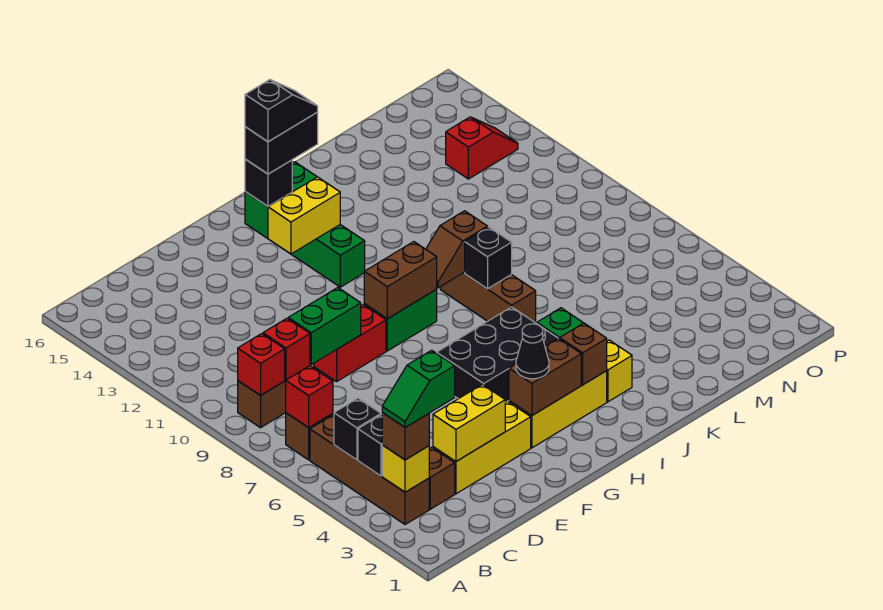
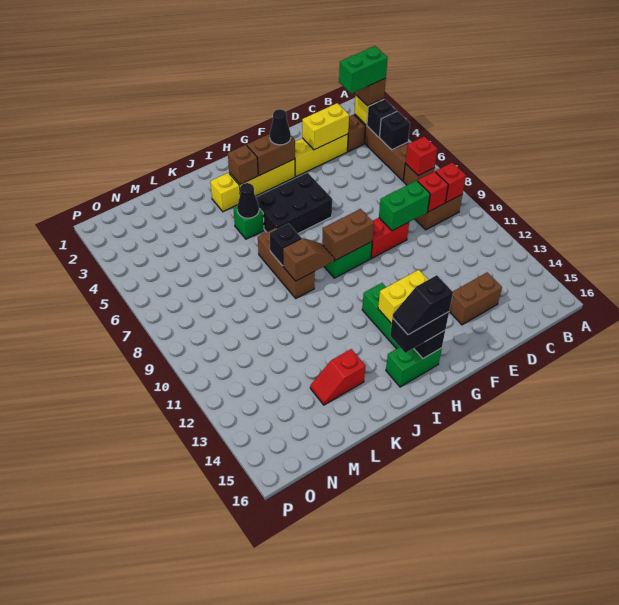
green 1x2 slope [382,350,455,427] -> green 1x2 brick [339,46,388,94]
none -> brown 1x2 brick [449,272,502,325]
none -> black 1x1 cone [237,183,259,218]
red 1x2 slope [446,117,518,179] -> red 1x2 slope moved to [310,349,366,405]

